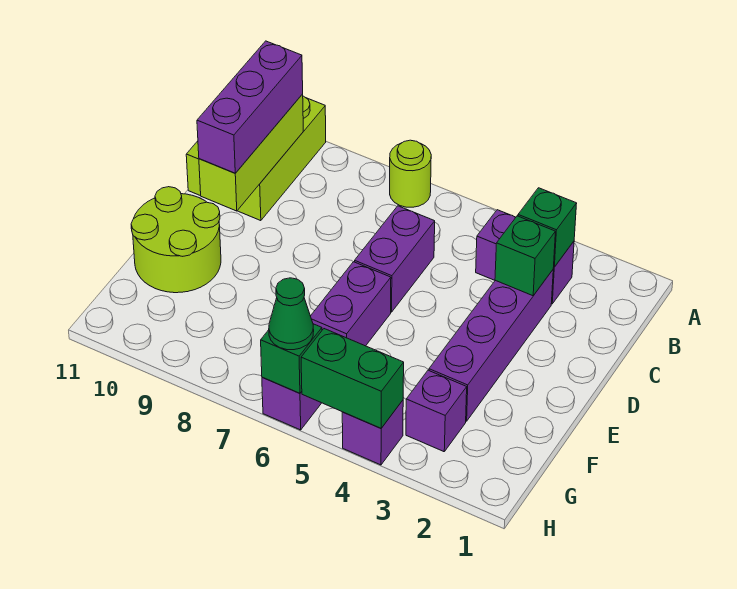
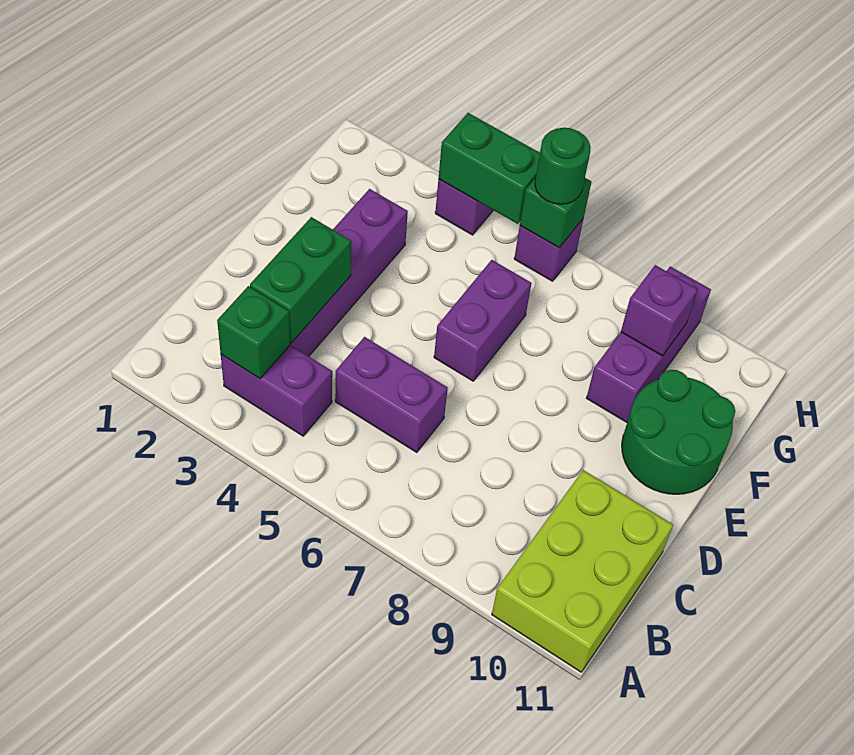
lime 1x1 round brick [390,140,431,207] -> none
lime 1x3 brick [199,94,303,211] -> none
purple 1x3 brick [197,41,303,173] -> purple 1x3 brick moved to [587,266,711,422]
green 1x1 brick [495,216,555,296] -> green 1x2 brick [250,217,351,343]
purple 1x2 brick [355,206,435,312] -> purple 1x2 brick turned to [335,337,448,452]
lime 2x2 round brick [131,187,221,293] -> green 2x2 round brick [622,370,735,494]
purple 1x1 brick [406,370,467,452] -> purple 1x1 brick moved to [621,265,698,356]
green 1x1 cone [269,278,314,350] -> green 1x1 round brick [535,128,591,204]

